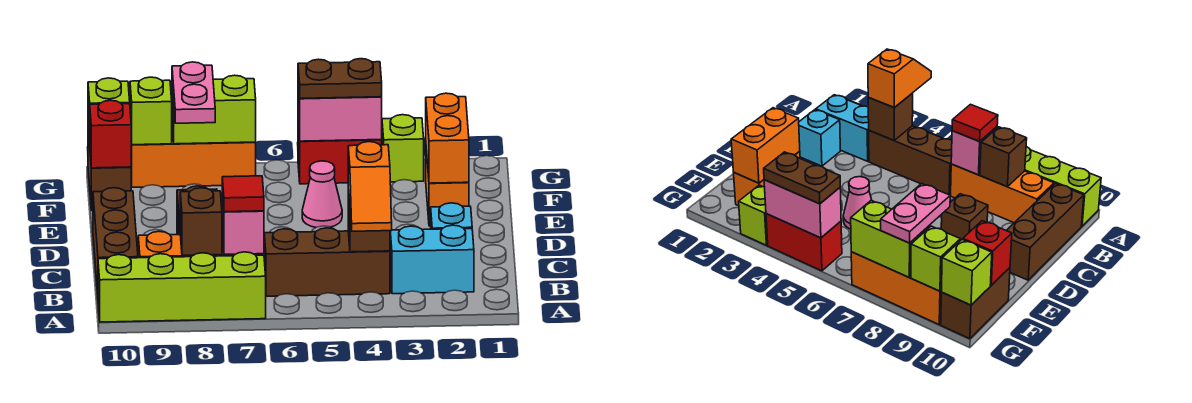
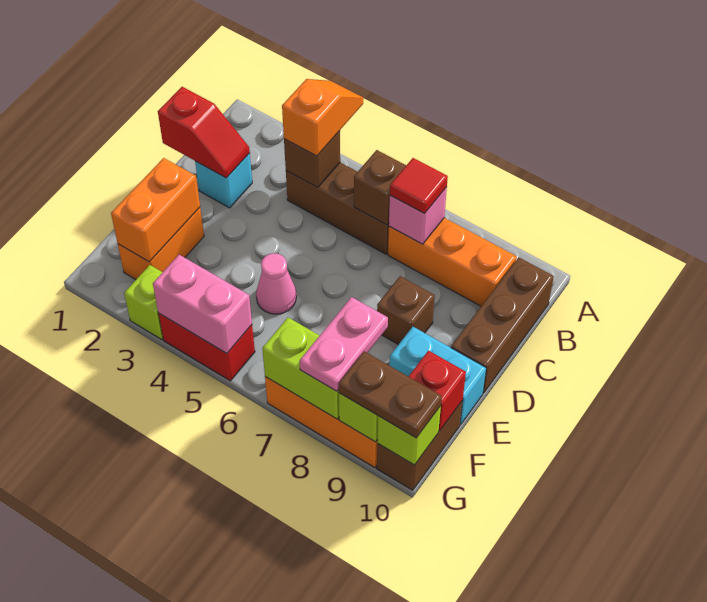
lime 1x4 brick [98,252,266,322] -> none
cyan 1x2 brick [390,225,474,294] -> cyan 1x2 brick moved to [389,327,486,424]
brown 1x1 brick [180,188,222,255] -> brown 1x1 brick moved to [354,150,406,225]
none -> red 1x2 slope [158,87,250,178]
brown 1x2 plate [298,59,382,98] -> brown 1x2 plate moved to [339,351,442,438]

